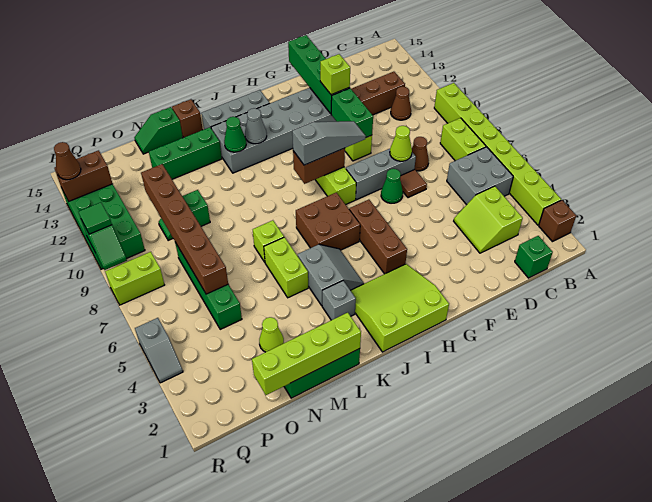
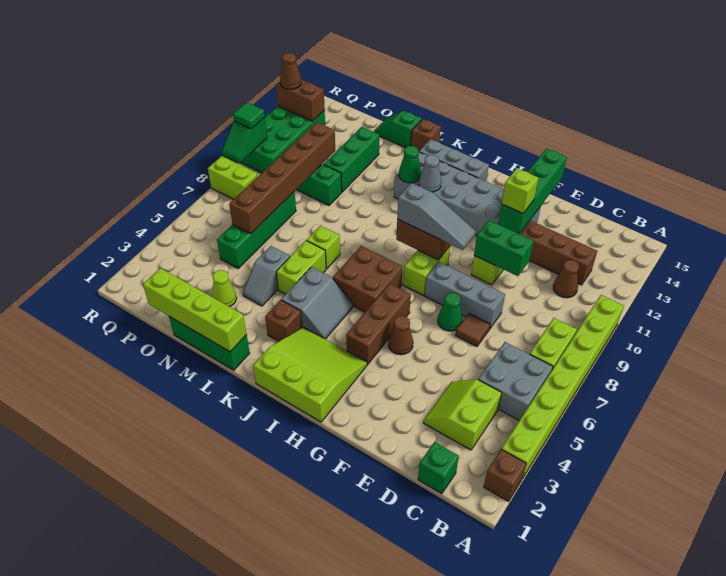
brown 1x1 cone [412,137,429,171] -> brown 1x1 cone moved to [388,316,413,355]
lime 1x1 cone [390,126,412,161] -> none
green 1x2 brick [331,88,373,137] -> green 1x2 brick turned to [474,220,534,276]
grey 1x1 brick [322,281,356,320] -> brown 1x1 brick [265,300,302,341]
green 1x3 brick [149,127,222,179] -> green 1x3 brick turned to [324,127,379,192]
grey 1x2 slope [135,318,183,383] -> grey 1x2 slope moved to [243,246,290,306]

